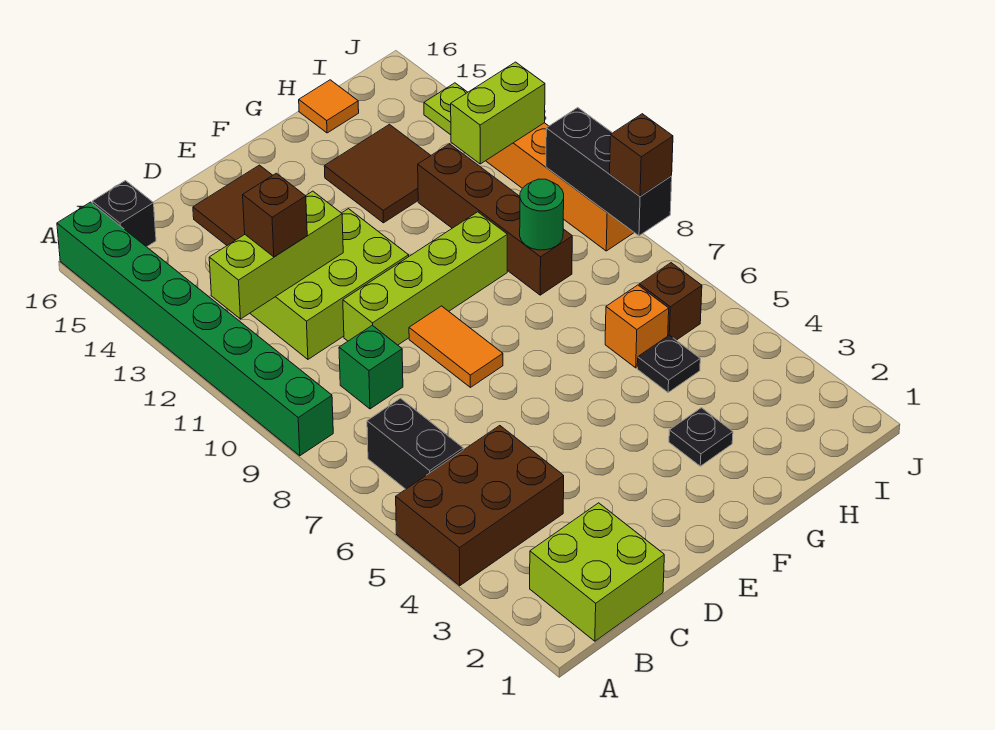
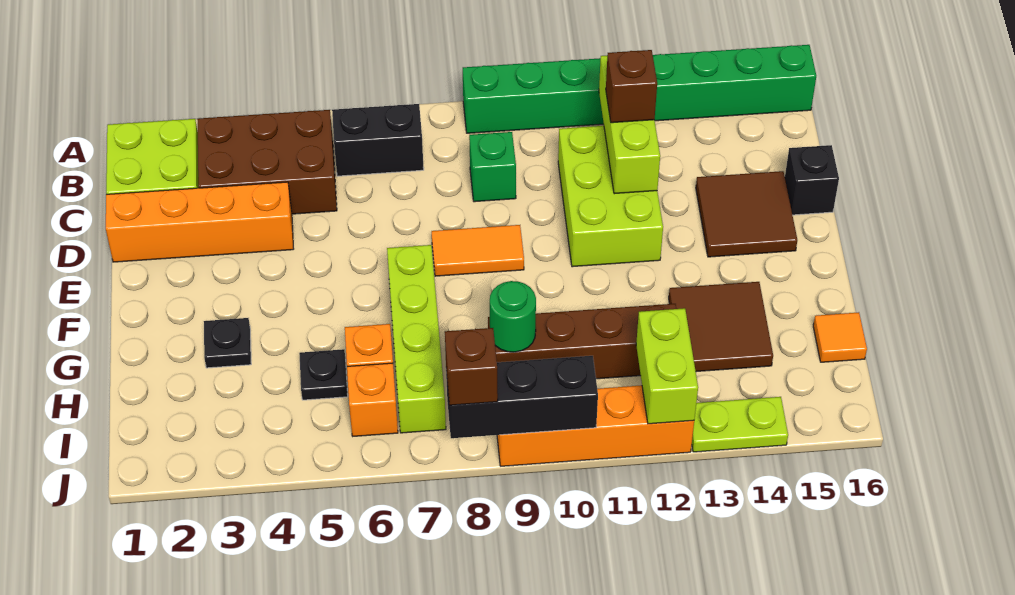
brown 2x3 brick [396,426,564,586] -> brown 2x3 brick turned to [197,110,337,214]
black 1x1 brick [92,181,156,247] -> black 1x1 brick moved to [785,145,839,215]
none -> orange 1x4 brick [106,182,293,262]
lime 1x4 brick [343,212,507,345] -> lime 1x4 brick moved to [387,245,446,433]
brown 1x1 brick [639,263,702,340] -> orange 1x1 brick [347,363,398,436]

